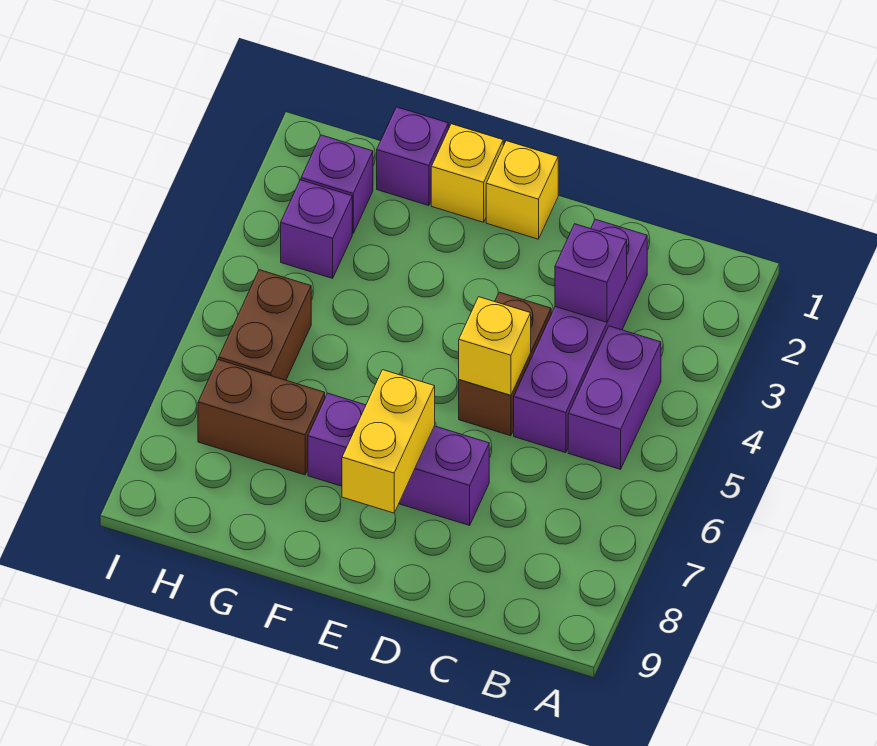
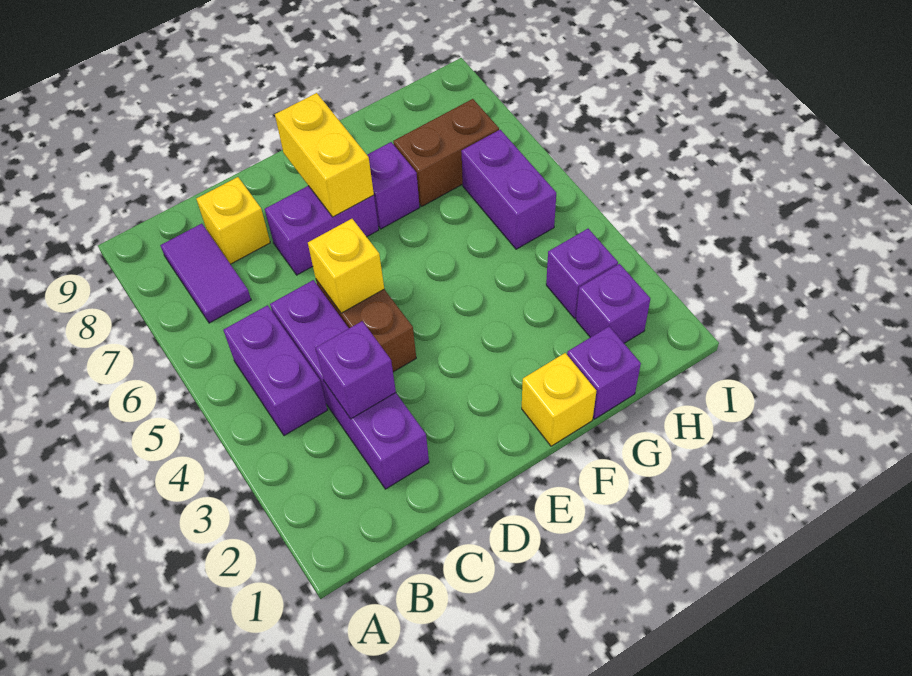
none -> purple 1x2 tile [160,224,251,323]
yellow 1x1 brick [486,141,558,239] -> yellow 1x1 brick moved to [196,177,270,264]
brown 1x2 brick [219,270,311,380] -> purple 1x2 brick [461,130,556,249]

